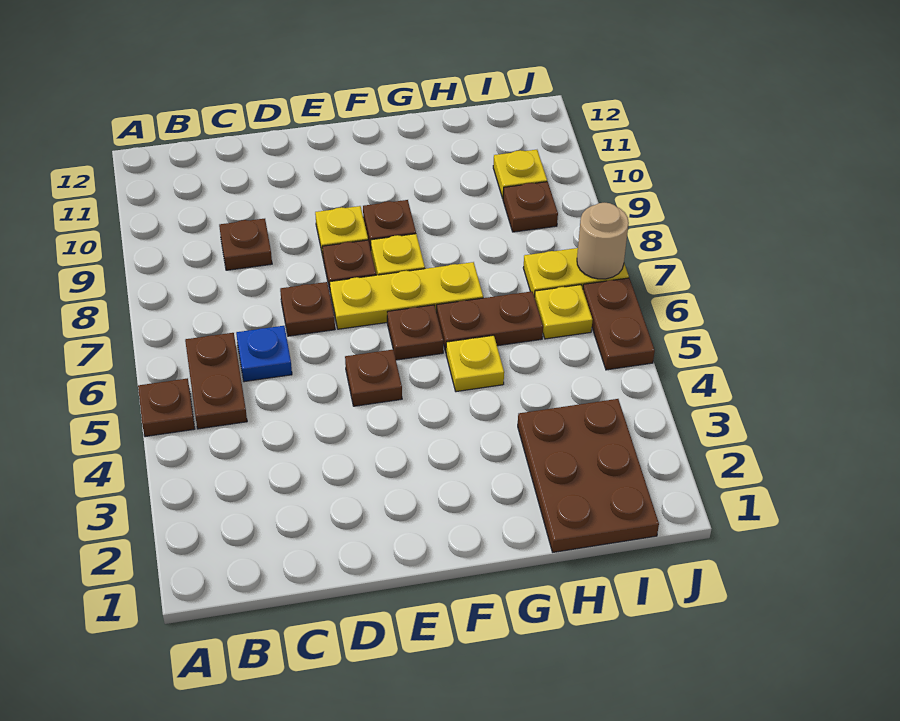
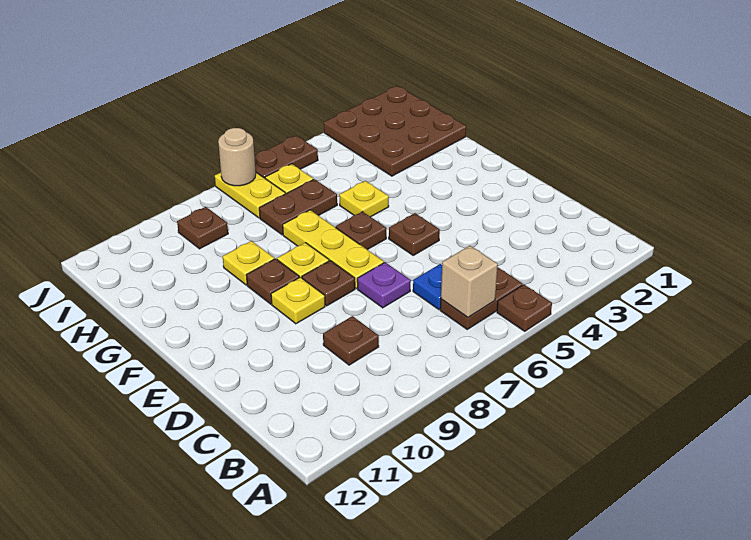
none -> tan 1x1 brick [441,246,498,317]
brown 1x1 plate [280,282,335,336] -> purple 1x1 plate [357,262,411,308]
brown 1x2 plate [437,291,543,352] -> brown 1x2 plate turned to [259,179,337,235]
brown 2x3 plate [518,399,659,552] -> brown 3x3 plate [324,86,466,176]
yellow 1x1 plate [493,150,547,198] -> yellow 1x1 plate moved to [223,241,274,285]

